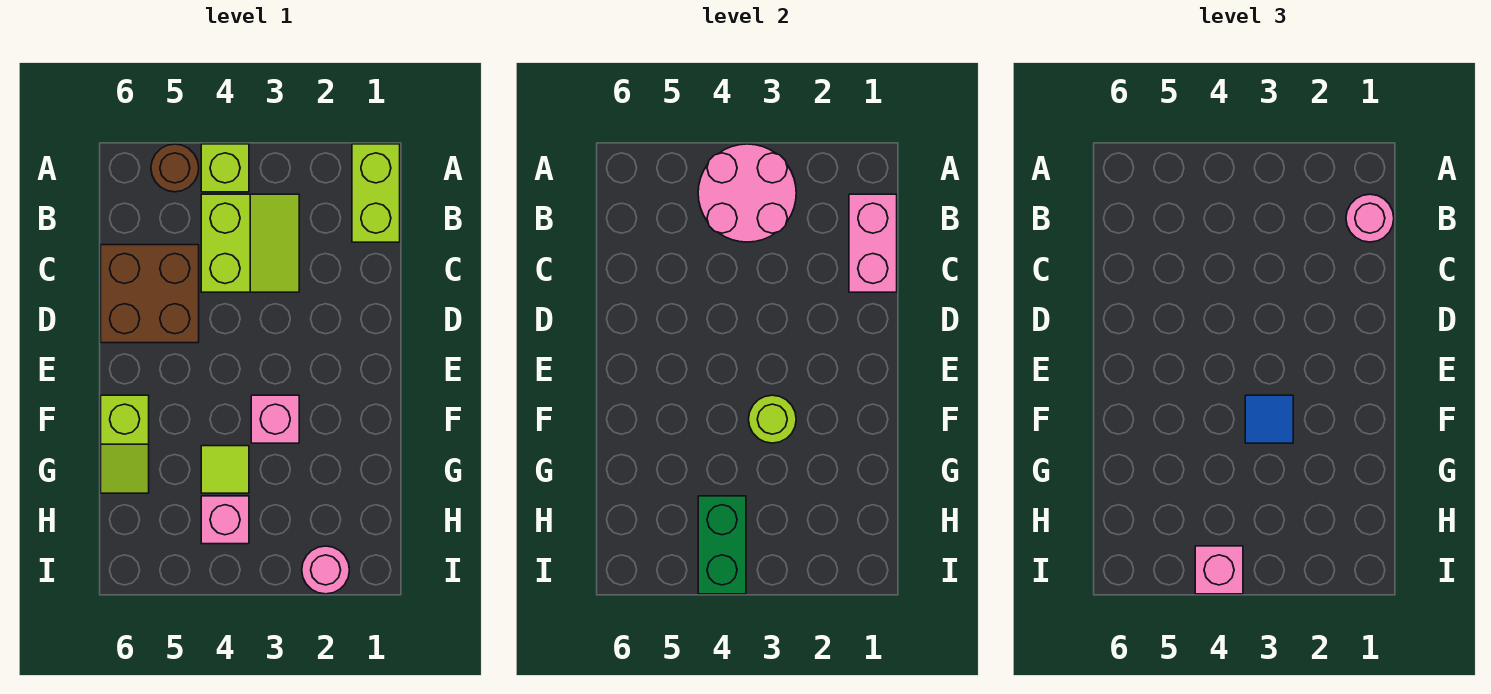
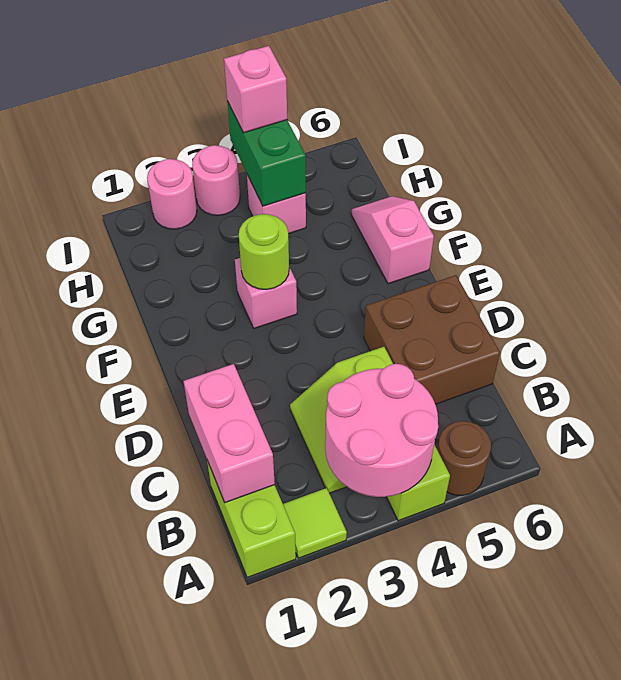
pink 1x1 round brick [1346,194,1394,242] -> pink 1x1 round brick moved to [192,145,240,215]
blue 1x1 tile [1245,395,1293,443] -> none
lime 1x2 slope [101,395,149,493] -> pink 1x2 slope [352,196,434,284]
lime 1x1 tile [201,446,249,493] -> lime 1x1 tile moved to [283,488,347,558]

